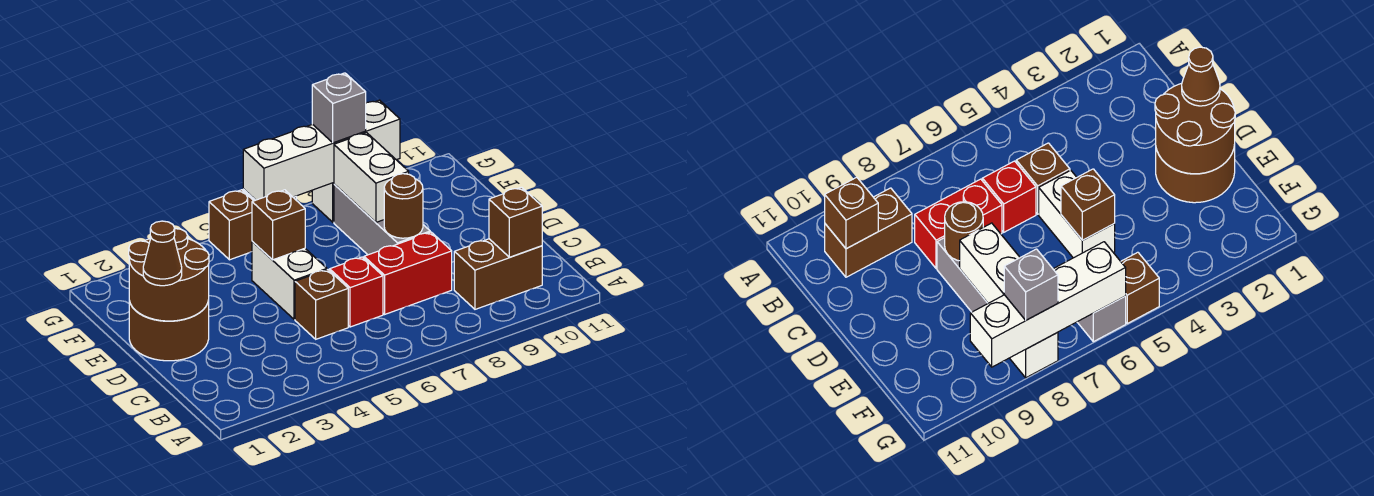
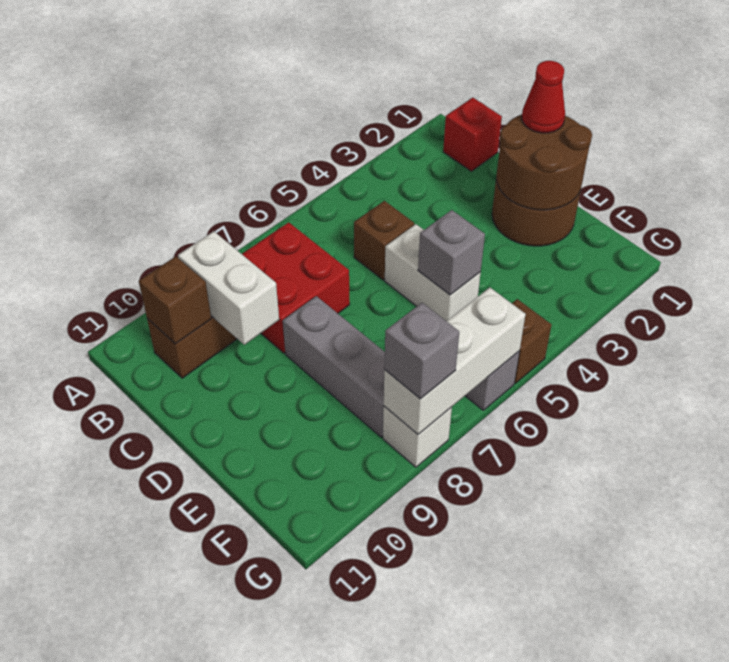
red 1x1 brick [330,257,383,327] -> red 1x1 brick moved to [443,98,502,171]
red 1x2 brick [364,232,452,314] -> red 2x2 brick [242,222,350,353]
brown 1x1 cone [143,221,182,286] -> red 1x1 cone [522,61,565,133]
brown 1x1 round brick [384,174,423,238] -> none
brown 1x1 brick [252,190,305,260] -> grey 1x1 brick [418,210,485,295]
white 1x2 brick [334,133,409,222] -> white 1x2 brick moved to [178,231,279,345]
white 1x4 brick [243,100,400,200] -> white 1x3 brick [384,287,526,434]

